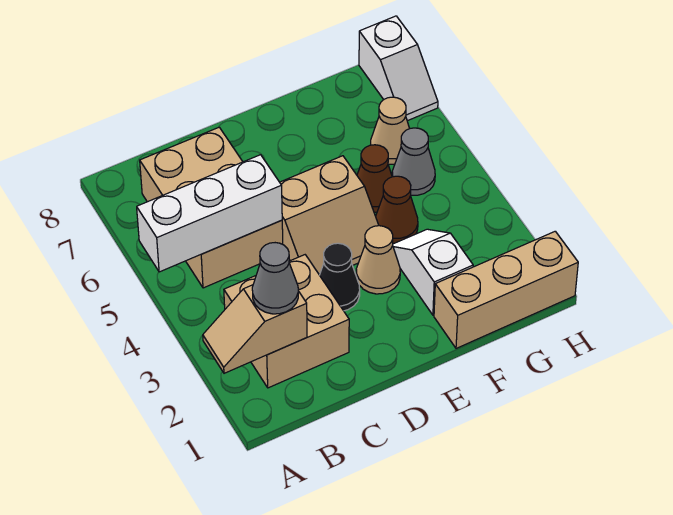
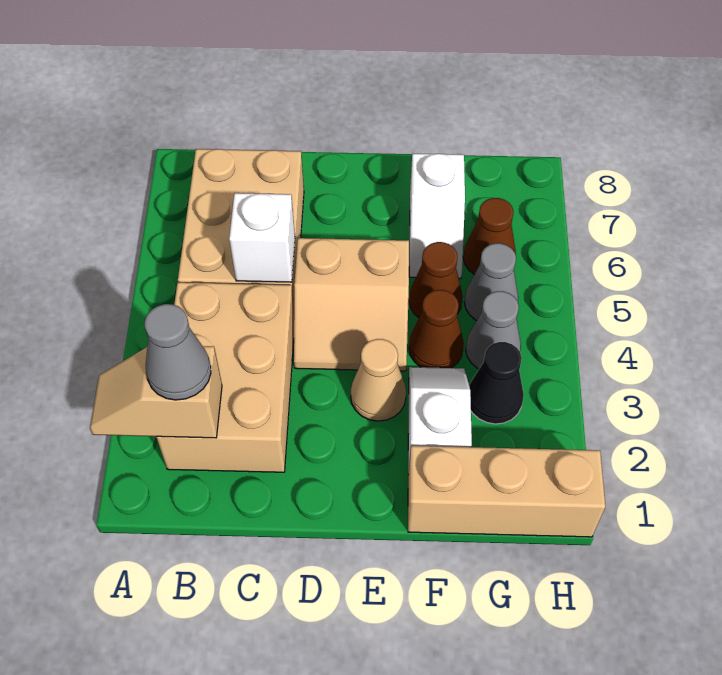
white 1x3 brick [137,155,282,272] -> white 1x1 brick [229,193,295,282]
tan 2x2 brick [224,255,349,388] -> tan 2x3 brick [156,282,294,472]
black 1x1 cone [320,243,360,311] -> black 1x1 cone moved to [469,342,524,424]
none -> grey 1x1 cone [466,291,521,369]
tan 1x1 cone [371,97,410,164] -> brown 1x1 cone [463,198,516,275]
white 1x2 slope [359,16,438,121] -> white 1x2 slope moved to [409,153,465,279]

